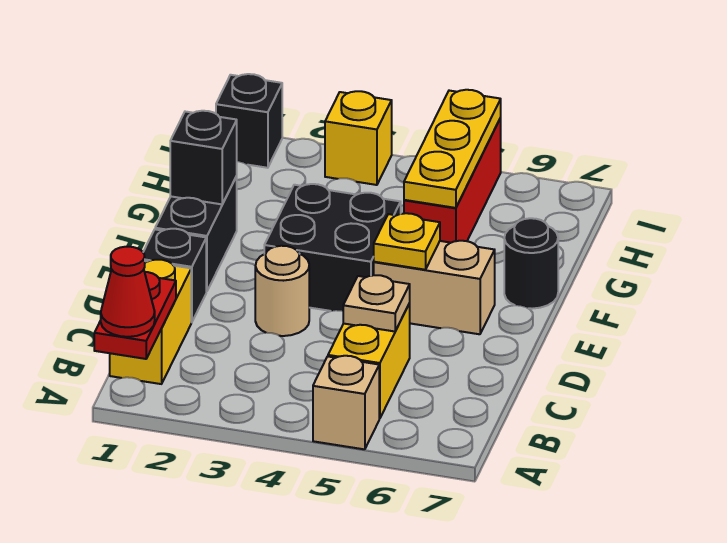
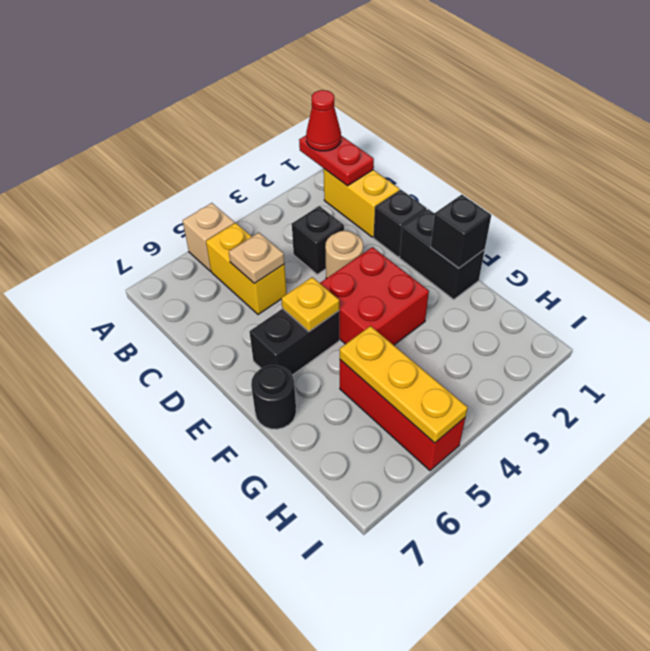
black 2x2 brick [264,184,401,311] -> red 2x2 brick [320,247,429,345]
tan 1x2 brick [374,241,495,334] -> black 1x2 brick [249,309,339,375]
black 1x1 brick [216,74,282,168] -> black 1x1 brick moved to [292,206,344,274]
yellow 1x1 brick [325,91,392,185] -> none

